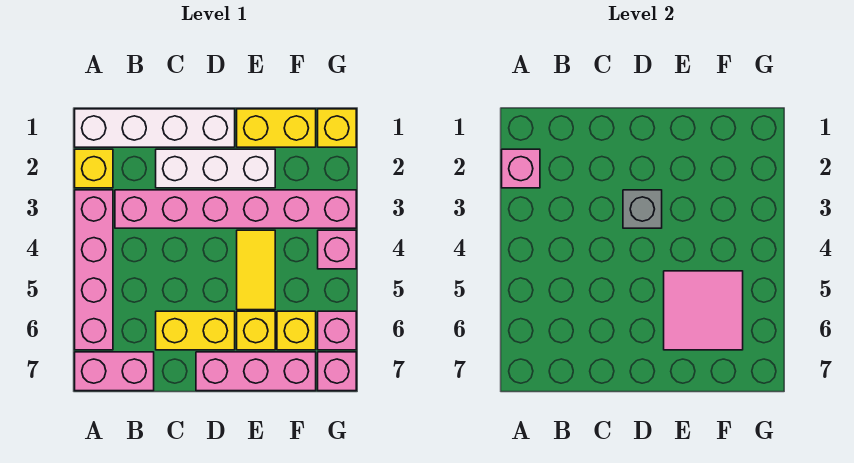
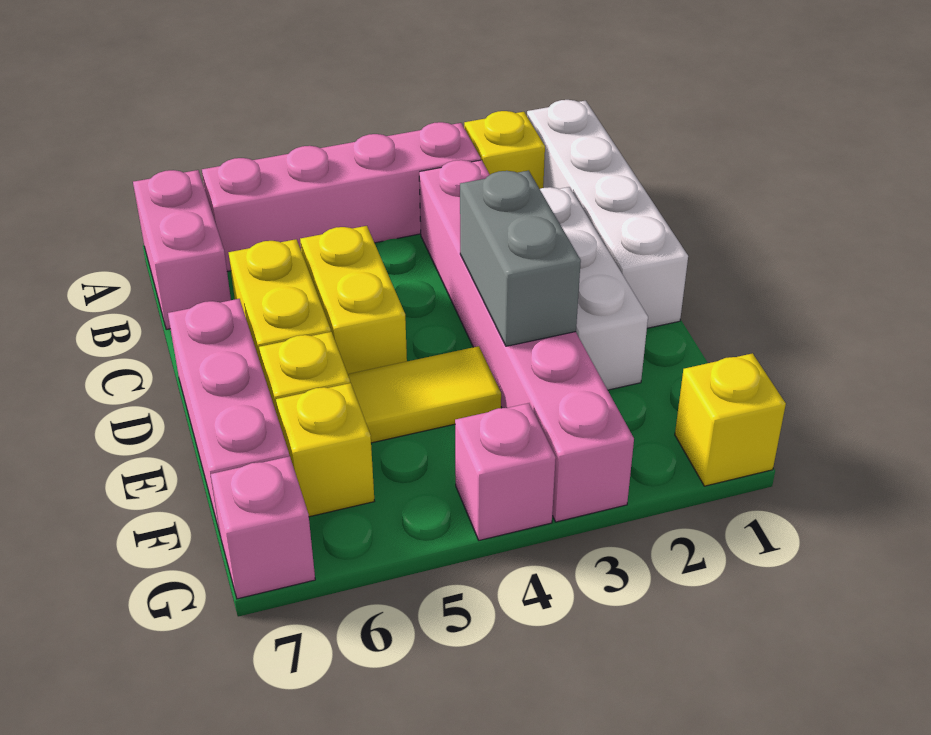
pink 1x1 brick [502,149,540,188] -> none
grey 1x1 brick [623,190,662,228] -> grey 1x2 brick [460,171,581,346]
yellow 1x2 brick [237,109,316,147] -> yellow 1x2 brick moved to [300,226,407,374]
pink 2x2 tile [664,271,743,350] -> none
pink 1x1 brick [318,311,356,350] -> none

